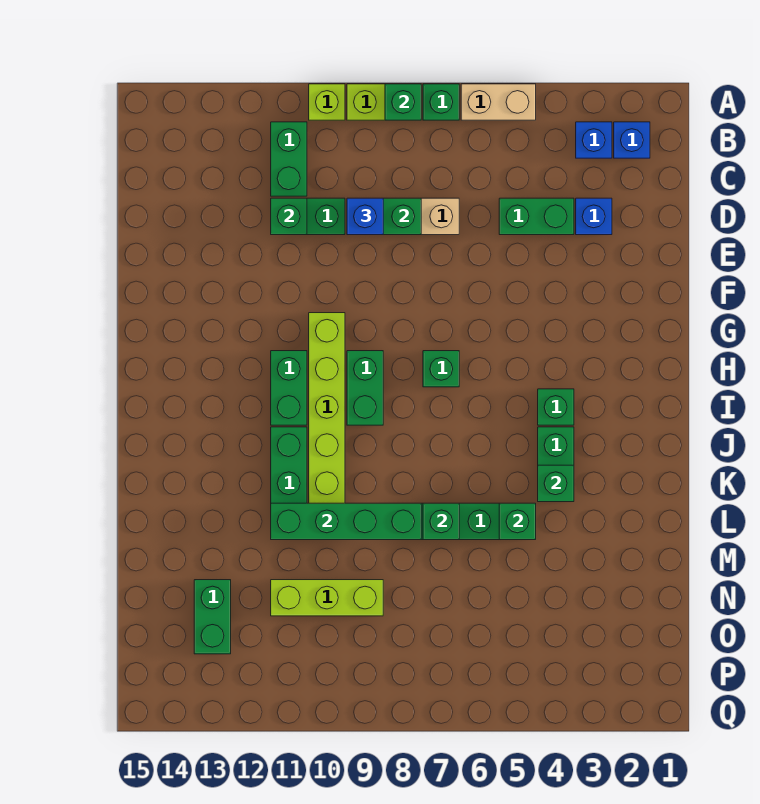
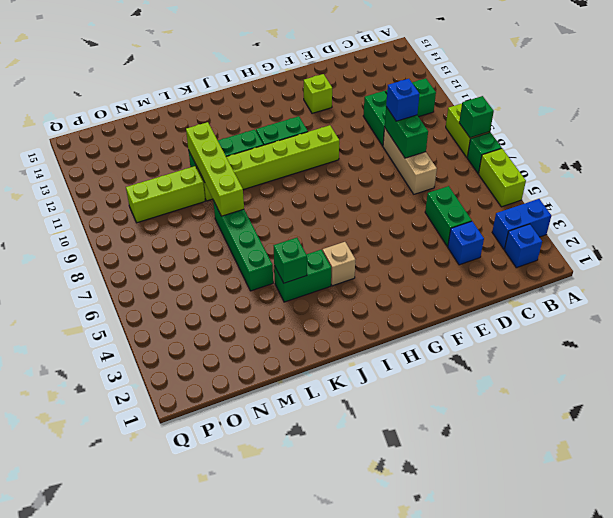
tan 1x2 brick [461,84,536,120] -> lime 1x2 brick [479,149,526,207]
lime 1x1 brick [309,84,345,120] -> lime 1x1 brick moved to [304,74,332,113]
blue 1x1 brick [576,122,612,158] -> blue 1x2 brick [492,199,551,249]
green 1x1 brick [271,198,307,235] -> none
green 1x1 brick [423,351,459,387] -> none
green 1x2 brick [347,351,383,425] -> none
green 1x1 brick [538,389,574,425] -> tan 1x1 brick [323,242,355,286]
green 1x1 brick [499,503,536,540] -> none
green 1x1 brick [423,503,459,540] -> none
green 1x4 brick [271,503,421,540] -> lime 1x4 brick [186,122,244,216]
lime 1x3 brick [271,580,383,616] -> lime 1x3 brick turned to [126,166,205,223]
green 1x2 brick [194,580,231,654] -> none

